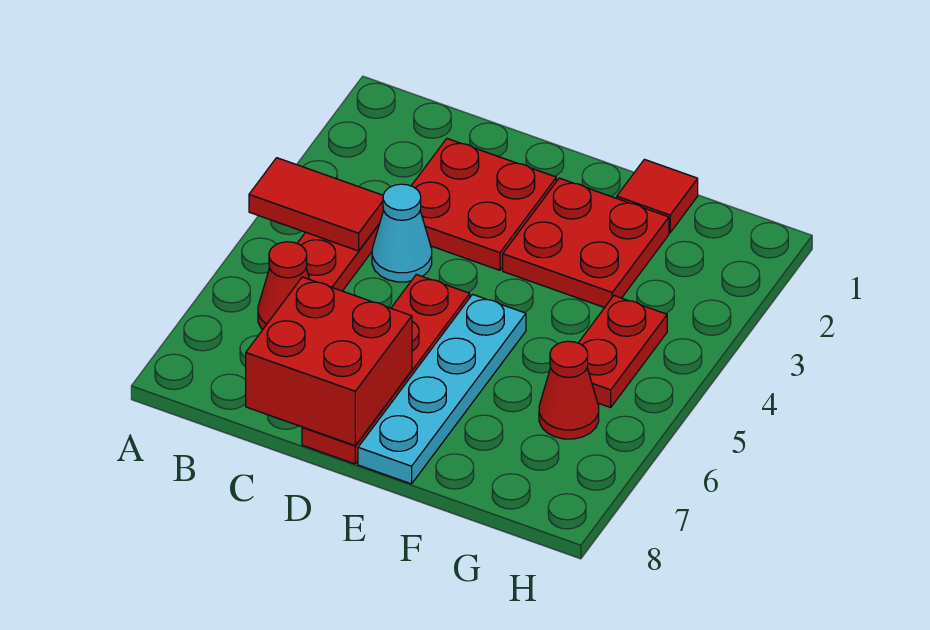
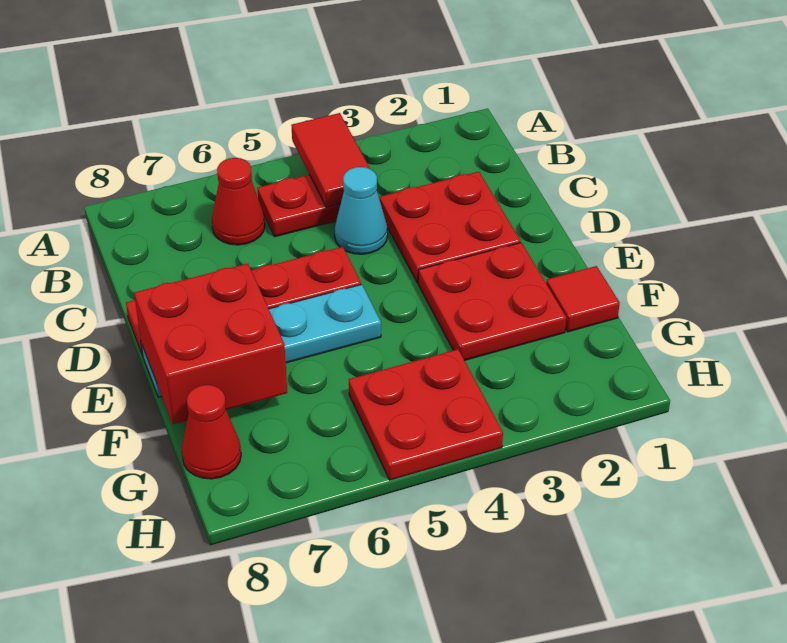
red 2x2 brick [246,277,412,446] -> red 2x2 brick moved to [134,263,287,424]
red 1x2 plate [579,296,667,408] -> red 2x2 plate [349,349,503,480]
red 1x1 cone [539,341,599,439] -> red 1x1 cone moved to [182,385,241,479]

